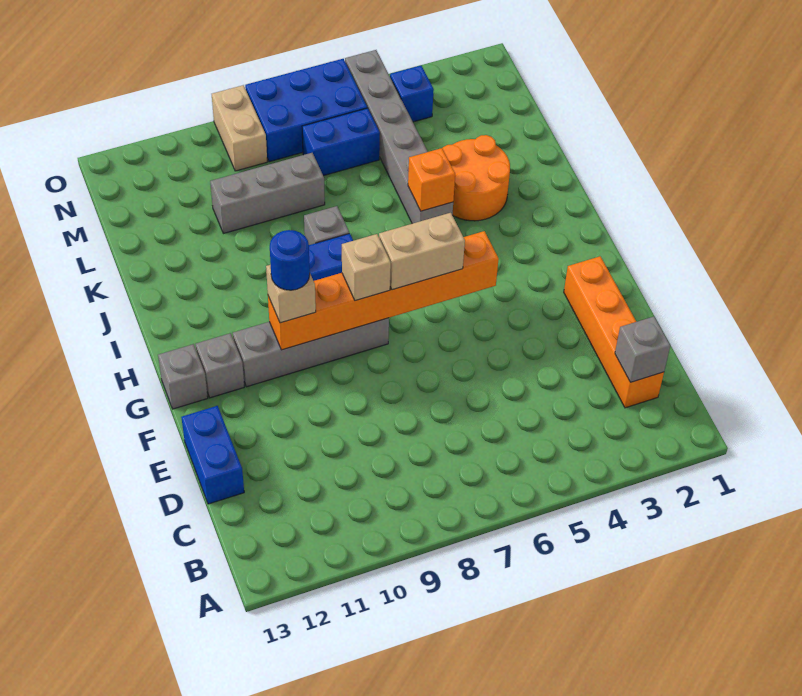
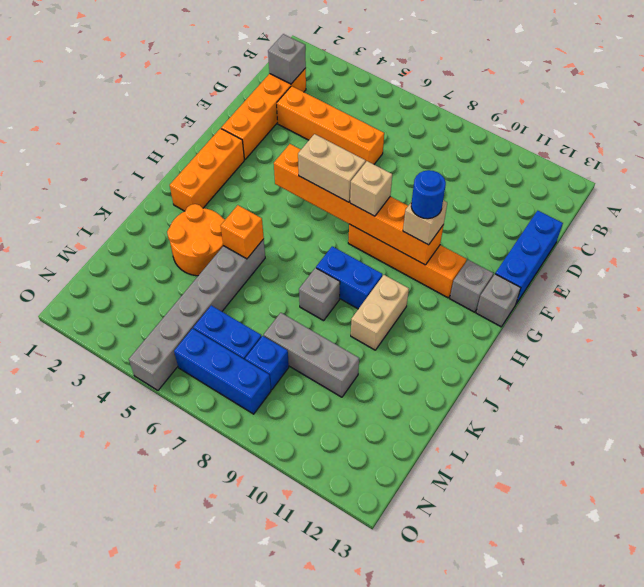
none -> orange 1x4 brick [277,86,384,164]
blue 1x2 brick [181,406,244,504] -> blue 1x3 brick [495,211,563,304]
none -> orange 1x3 brick [170,128,244,211]
grey 1x4 brick [233,318,389,387] -> orange 1x4 brick [348,224,466,298]
blue 1x1 brick [390,65,434,122] -> blue 1x1 brick moved to [245,336,289,390]
blue 2x3 brick [245,59,367,162] -> blue 1x3 brick [174,329,271,414]
tan 1x2 brick [212,85,267,171] -> tan 1x2 brick moved to [351,275,409,350]

